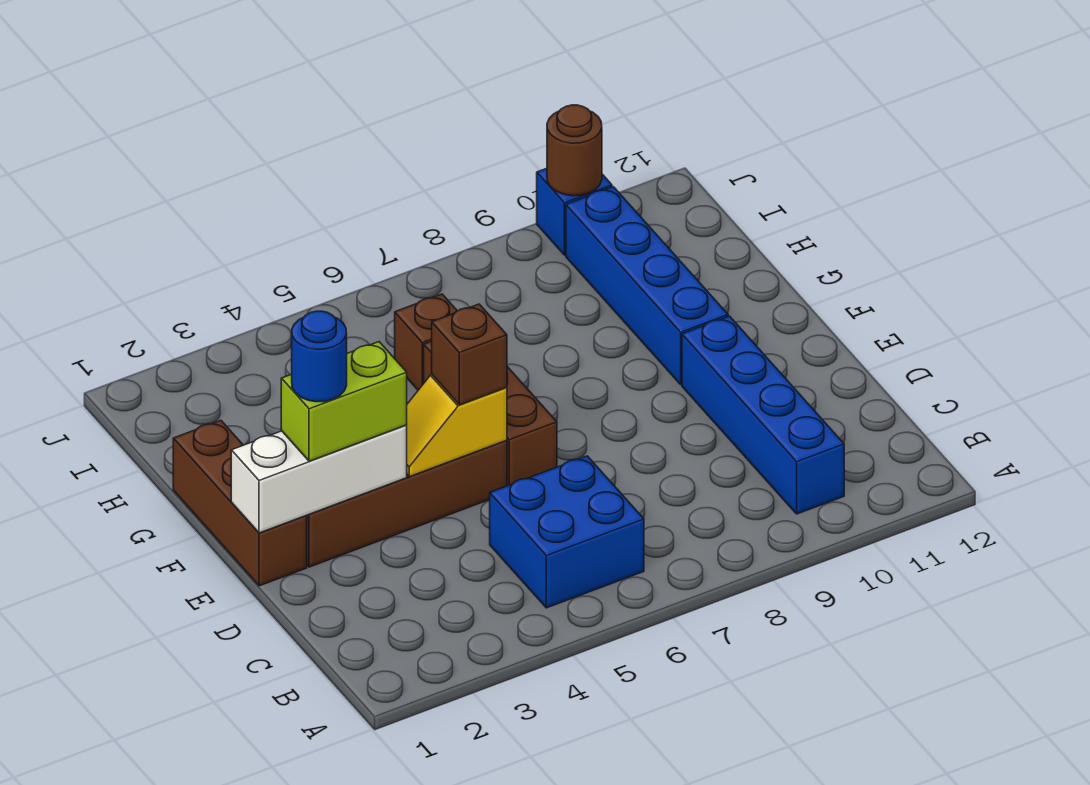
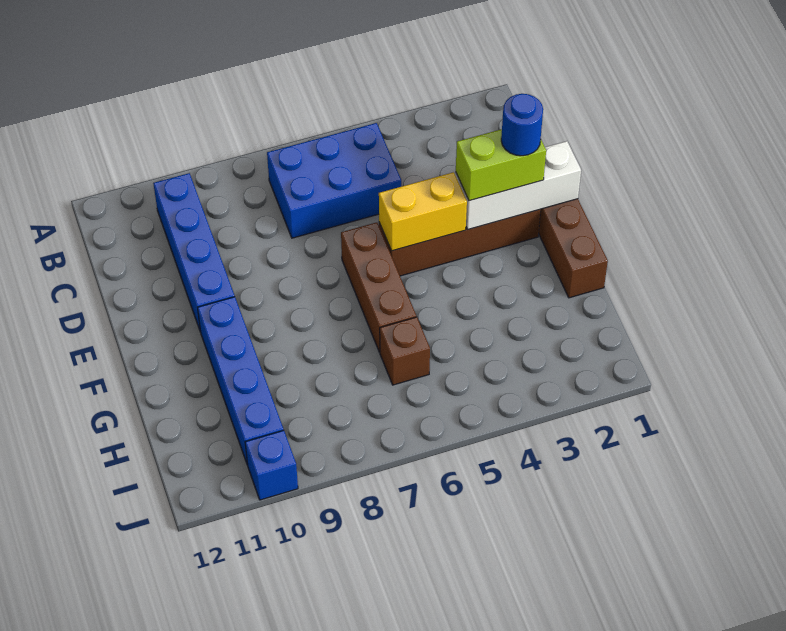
blue 2x2 brick [490,456,644,608] -> blue 2x3 brick [267,123,401,238]
yellow 1x2 slope [407,375,507,477] -> yellow 1x2 brick [379,172,467,251]
brown 1x1 brick [432,304,507,405] -> none
brown 1x1 round brick [547,105,602,196] -> none

